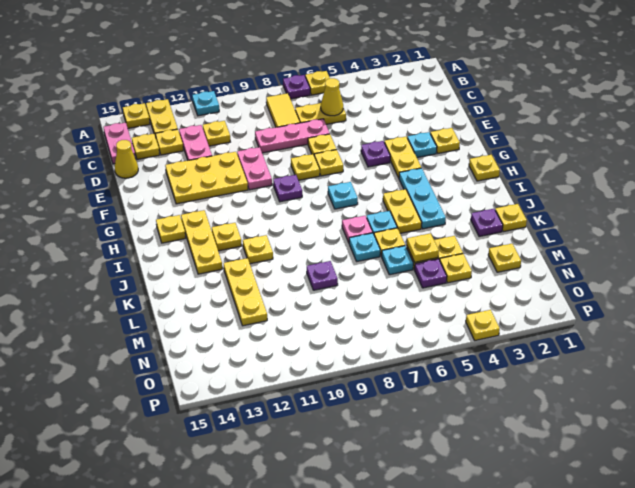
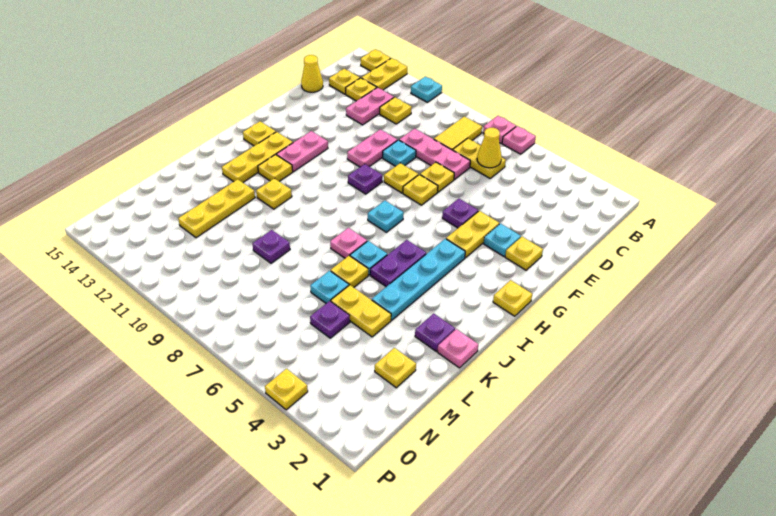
yellow 1x1 plate [305,71,330,95] -> pink 1x1 plate [502,126,536,154]
purple 1x1 plate [283,75,310,99] -> pink 1x1 plate [483,116,516,143]
pink 1x2 plate [104,123,136,164] -> pink 1x2 plate moved to [276,131,328,172]
yellow 2x3 plate [165,152,248,204] -> none
cyan 1x3 plate [399,168,446,229] -> cyan 1x4 plate [372,239,465,320]
yellow 1x2 plate [383,189,422,233] -> purple 1x2 plate [370,240,426,287]
yellow 1x1 plate [495,204,527,232] -> pink 1x1 plate [438,329,478,368]
cyan 1x1 plate [349,233,380,261] -> cyan 1x1 plate moved to [382,140,416,166]
yellow 1x1 plate [407,233,439,262] -> none
yellow 1x1 plate [440,254,472,283] -> none

